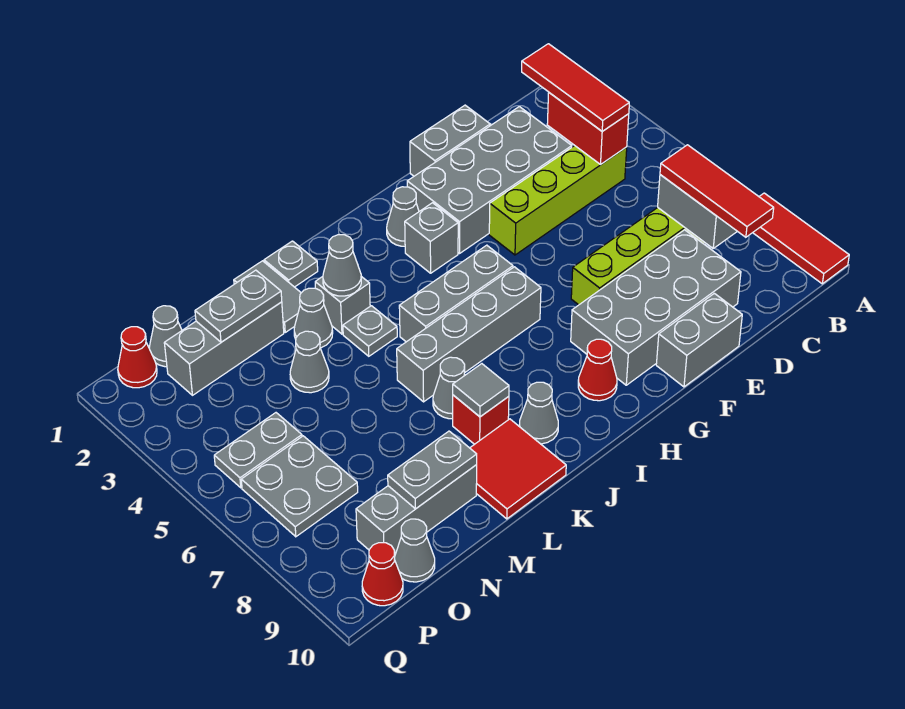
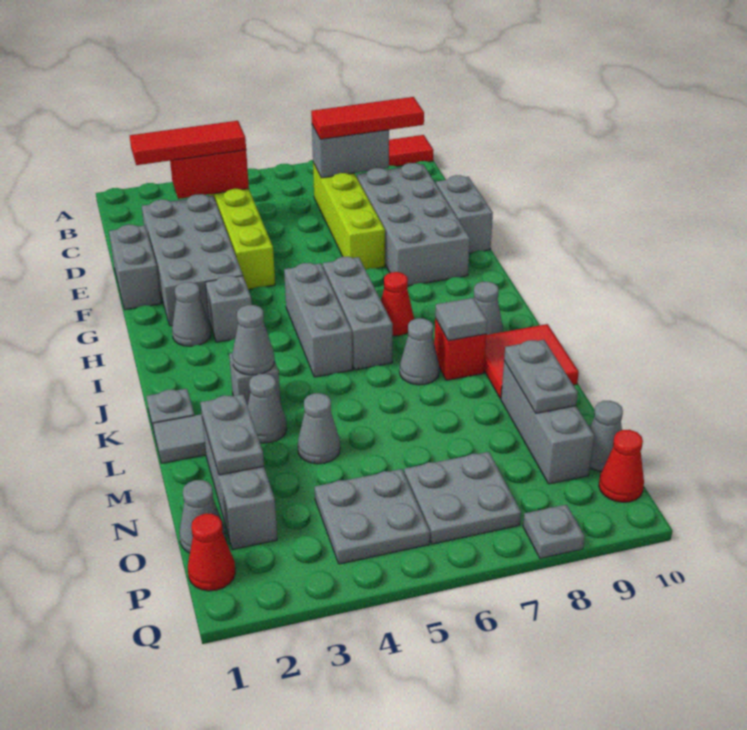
grey 1x4 brick [397,267,541,402] -> grey 1x3 brick [323,257,393,370]
red 1x1 cone [578,339,617,401] -> red 1x1 cone moved to [381,272,414,336]
grey 1x1 plate [343,306,397,356] -> grey 1x1 plate moved to [523,505,585,558]
grey 1x2 plate [214,413,302,488] -> grey 2x2 plate [315,469,430,564]

